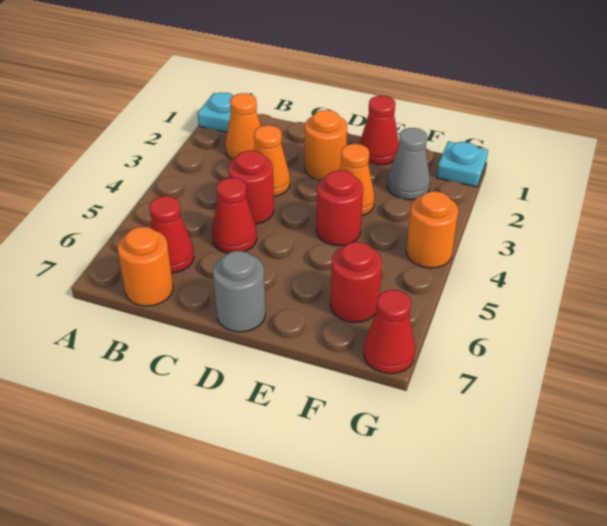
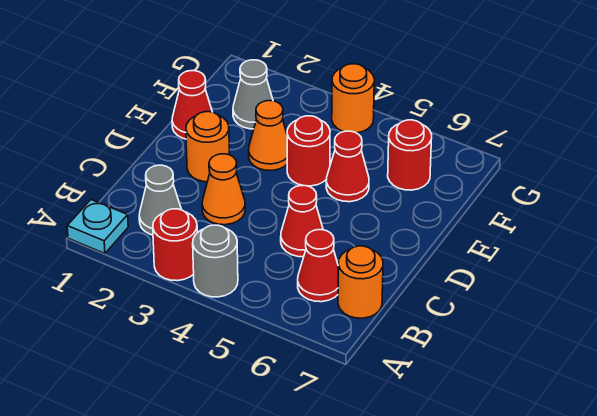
orange 1x1 cone [225,93,261,160] -> grey 1x1 cone [139,165,182,235]
red 1x1 round brick [228,151,274,224] -> red 1x1 round brick moved to [153,209,197,281]
grey 1x1 round brick [213,251,266,332] -> grey 1x1 round brick moved to [193,225,238,297]
cyan 1x1 plate [437,142,488,187] -> none
red 1x1 cone [364,290,415,374] -> red 1x1 cone moved to [326,131,369,202]

